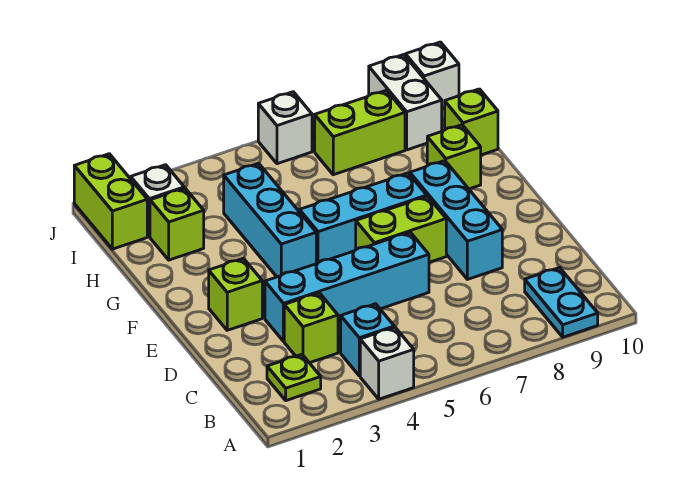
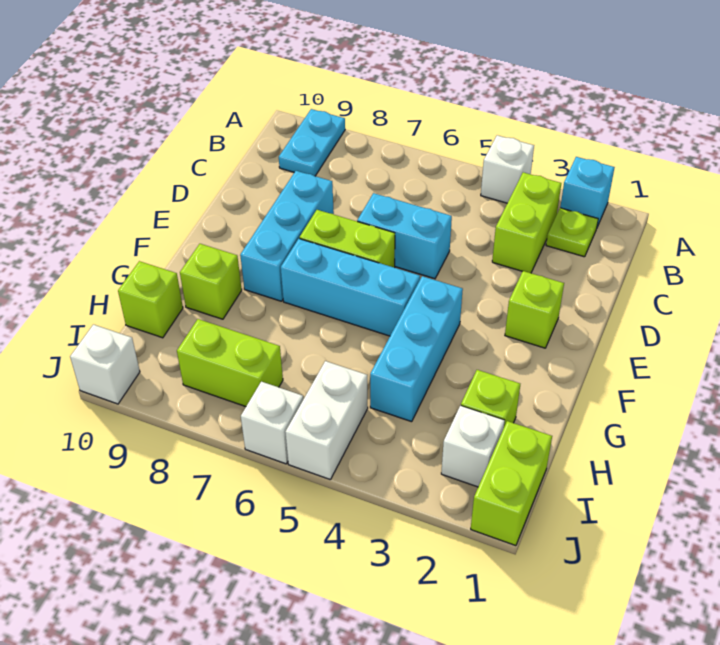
cyan 1x1 brick [341,304,394,376] -> cyan 1x1 brick moved to [560,157,615,227]
lime 1x1 brick [284,293,338,363] -> lime 1x2 brick [492,172,561,273]
cyan 1x4 brick [265,232,429,341] -> cyan 1x2 brick [357,193,452,279]
white 1x2 brick [369,55,442,150] -> white 1x2 brick moved to [285,361,368,480]

